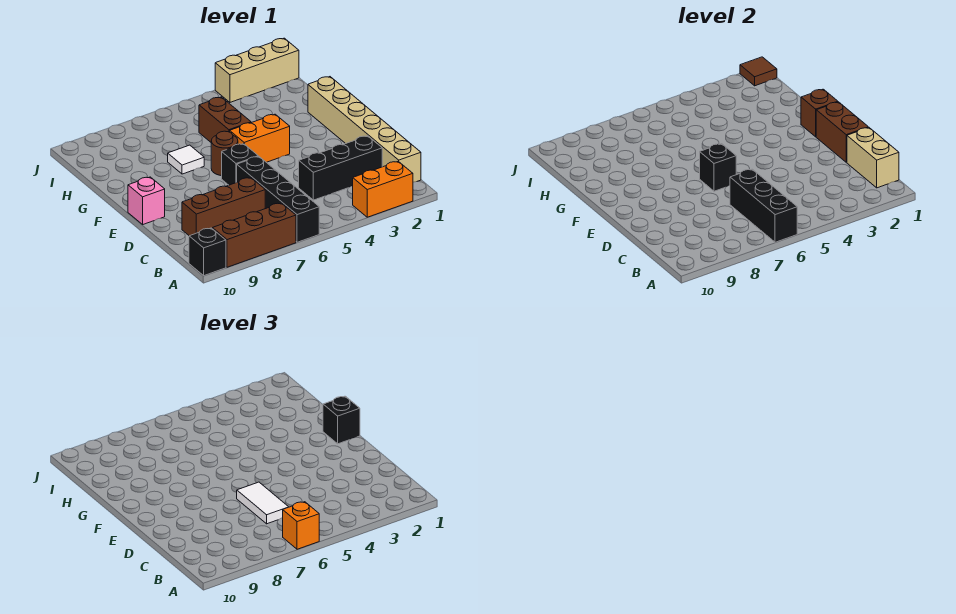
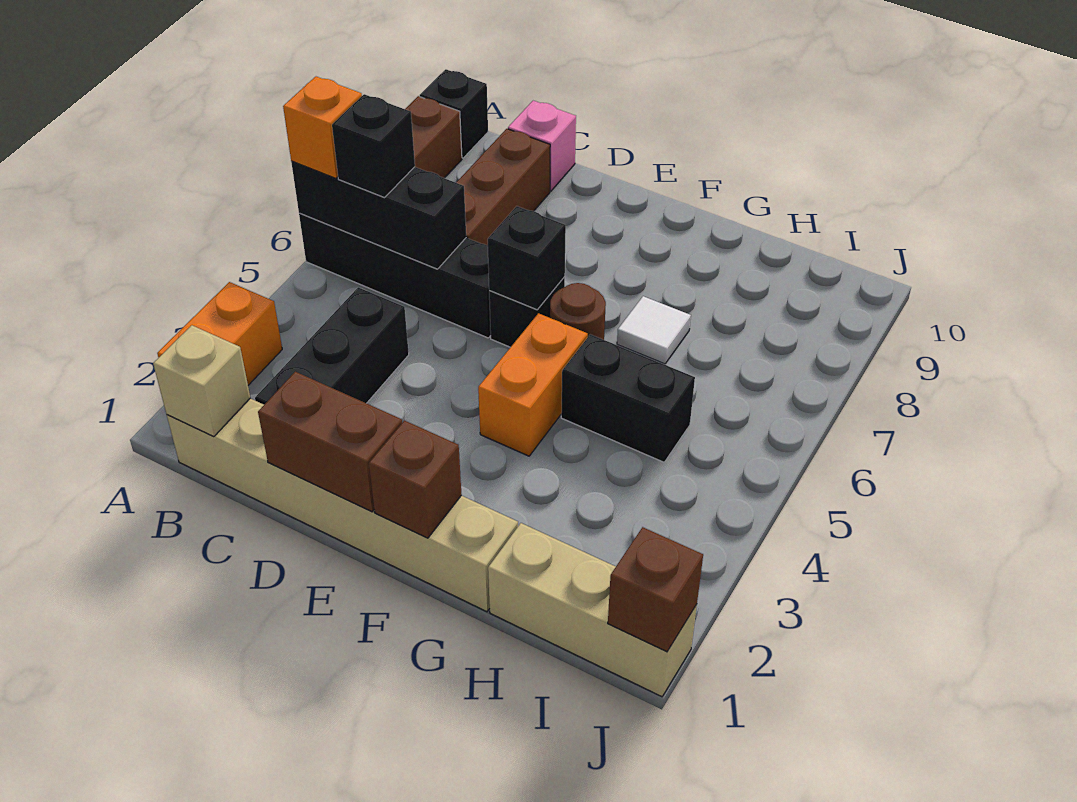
tan 1x2 brick [847,128,899,188] -> tan 1x1 brick [153,325,250,437]
white 1x2 tile [237,482,288,524] -> none
pink 1x1 brick [128,177,165,224] -> pink 1x1 brick moved to [508,101,576,191]
black 1x1 brick [323,396,360,444] -> black 1x1 brick moved to [332,94,415,198]
brown 1x2 brick [199,97,251,142] -> black 1x2 brick [561,334,695,462]
tan 1x3 brick [215,38,299,102] -> tan 1x3 brick turned to [488,523,697,697]
brown 1x1 tile [740,57,777,86] -> brown 1x1 brick [608,527,703,652]

